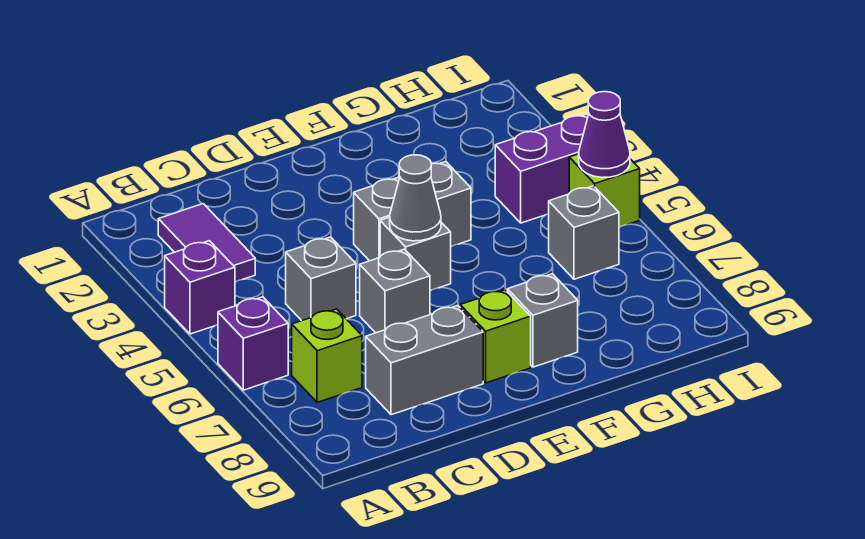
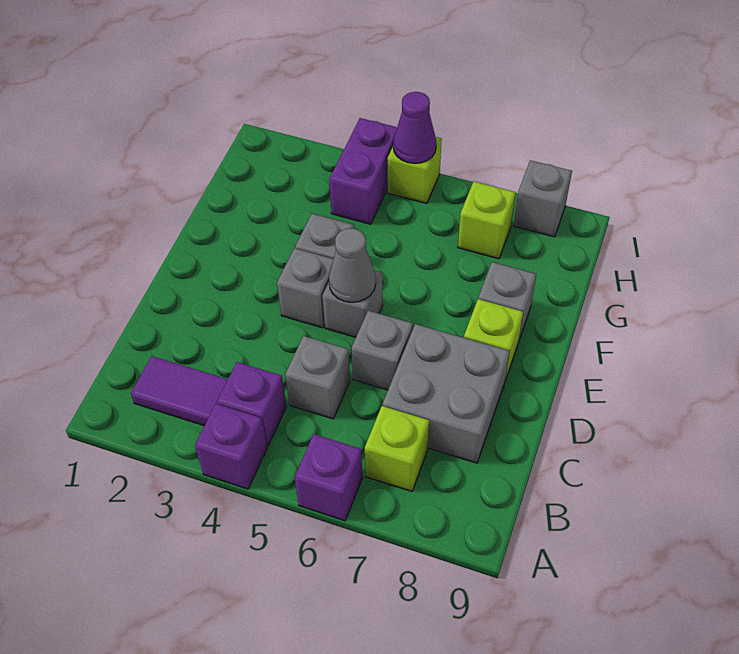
none -> purple 1x1 brick [217,362,286,446]
grey 1x2 brick [366,305,483,415] -> grey 2x2 brick [383,324,510,463]
grey 1x1 brick [549,186,619,279] -> grey 1x1 brick moved to [514,160,572,237]
none -> lime 1x1 brick [458,182,516,259]

